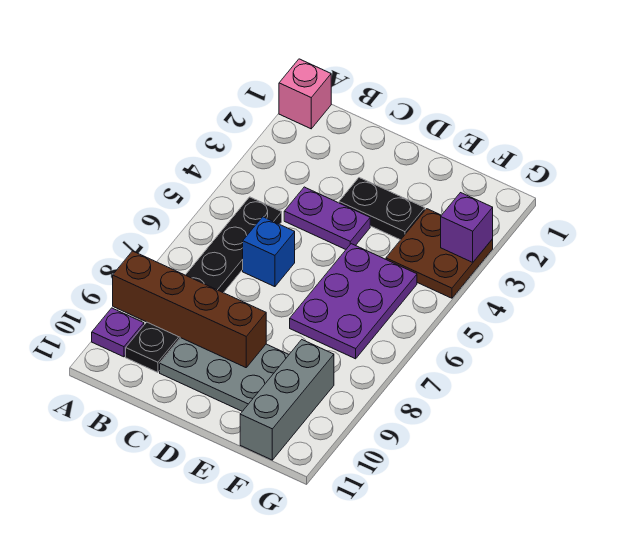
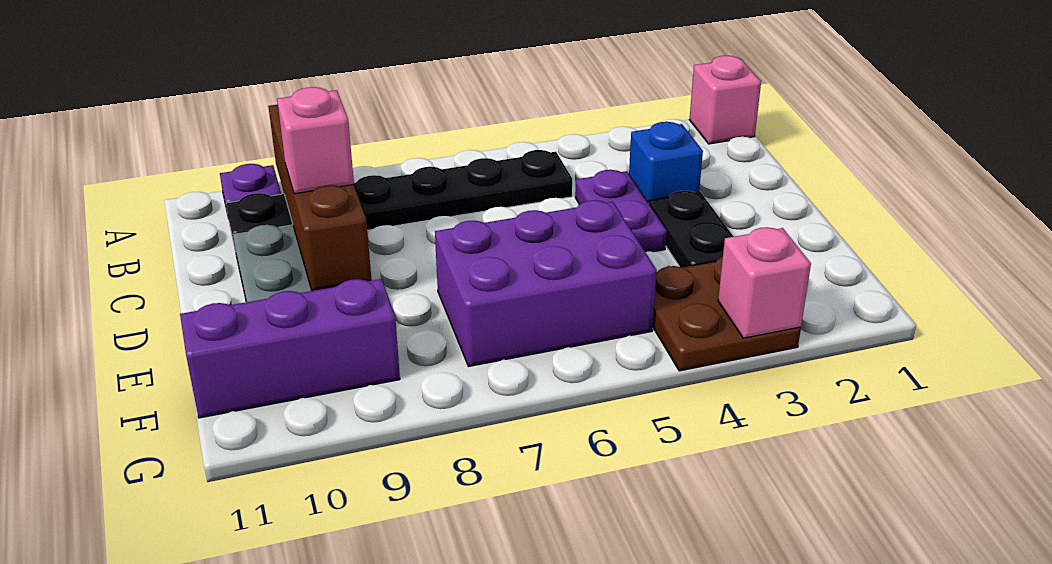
blue 1x1 brick [243,217,295,287] -> blue 1x1 brick moved to [629,122,703,204]
none -> pink 1x1 brick [277,87,354,194]
purple 2x3 plate [290,244,417,359] -> purple 2x3 brick [435,200,657,367]
grey 1x3 brick [240,340,334,460] -> purple 1x3 brick [180,279,400,418]
purple 1x1 brick [441,193,493,262] -> pink 1x1 brick [718,227,811,338]

